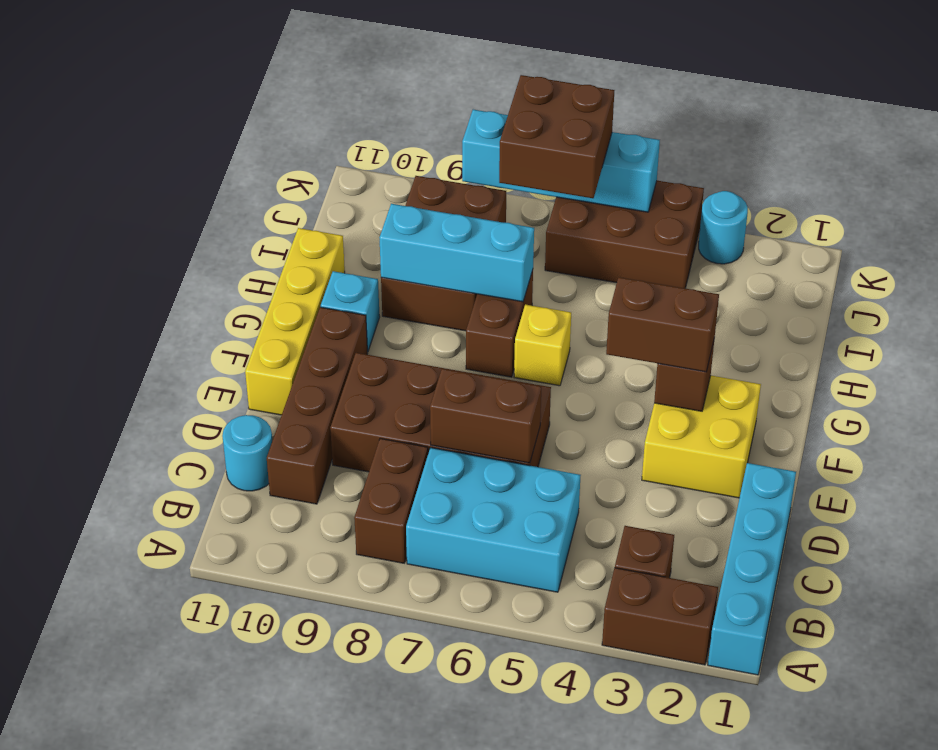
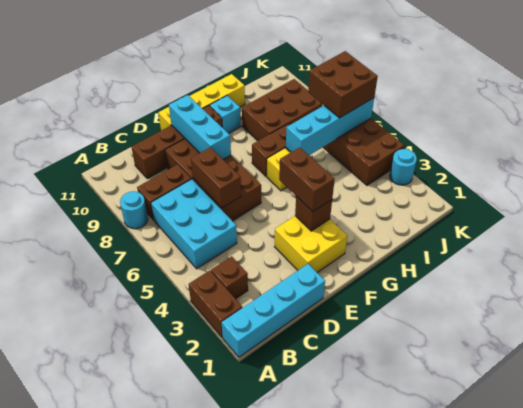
cyan 1x1 round brick [222,415,272,491] -> cyan 1x1 round brick moved to [120,191,148,229]
cyan 1x3 brick [379,204,534,302] -> cyan 1x3 brick moved to [169,95,231,159]
cyan 1x4 brick [462,110,660,212] -> cyan 1x4 brick turned to [286,98,374,155]

